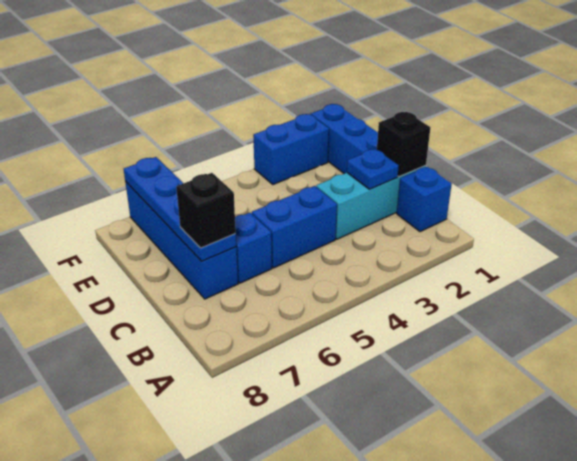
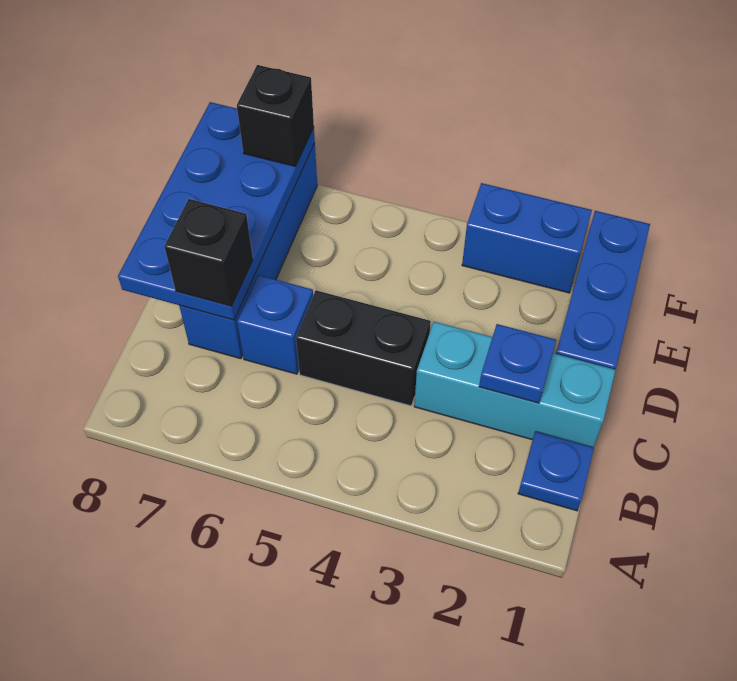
blue 1x1 brick [397,167,452,232] -> blue 1x1 plate [518,431,594,511]
black 1x1 brick [377,112,430,177] -> black 1x1 brick moved to [237,65,314,166]
blue 1x2 brick [252,186,337,268] -> black 1x2 brick [296,290,431,406]
blue 1x4 plate [124,157,236,261] -> blue 2x4 plate [118,102,315,320]

